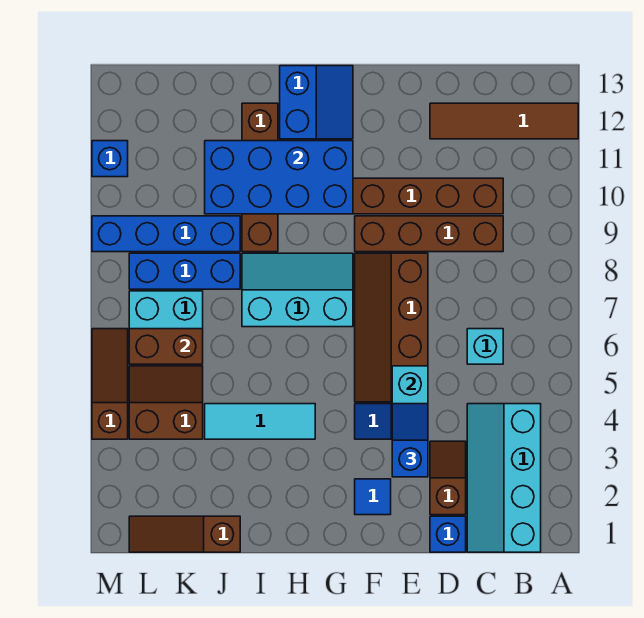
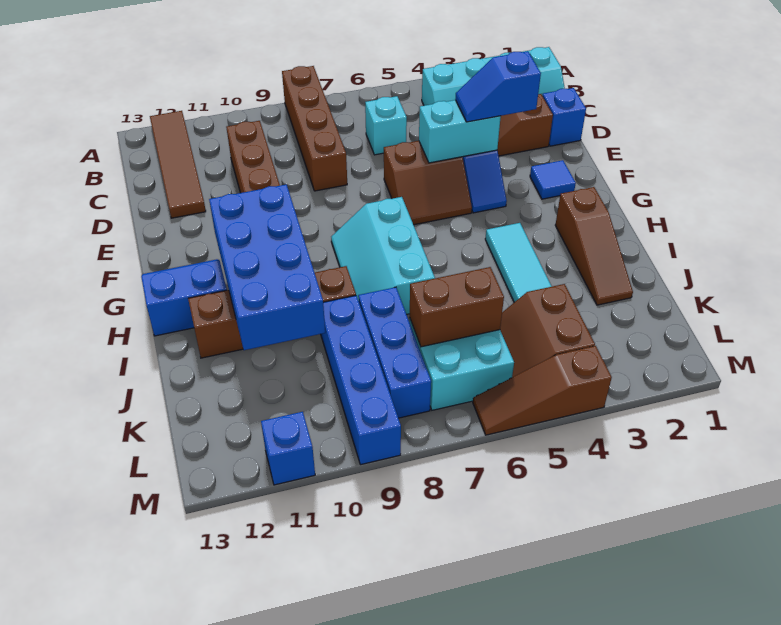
brown 1x4 brick [355,216,503,252] -> brown 1x4 brick moved to [282,66,347,191]
brown 2x4 slope [355,253,428,402] -> brown 2x2 slope [384,141,472,225]
brown 1x3 slope [129,516,240,552] -> brown 1x3 slope moved to [555,187,633,305]
brown 1x2 brick [129,329,203,364] -> brown 1x2 brick turned to [410,267,504,347]

